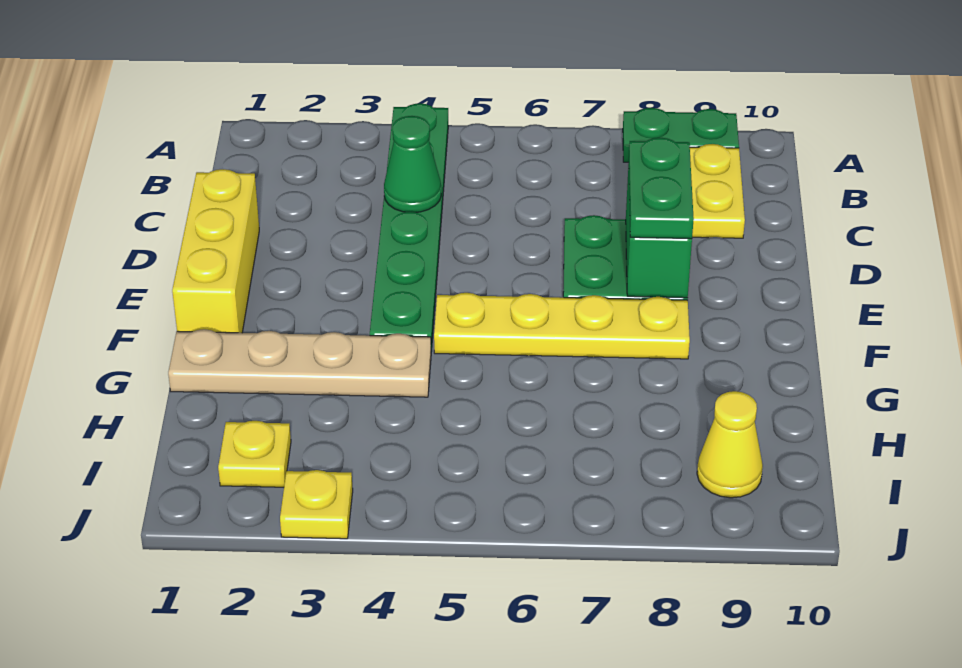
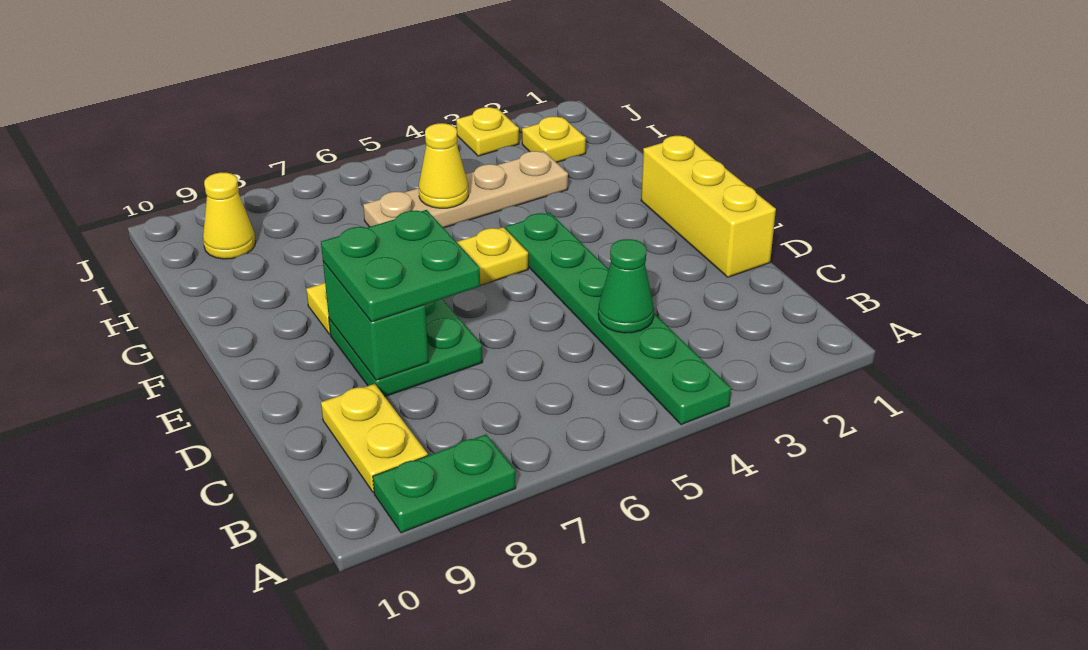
green 1x2 plate [629,138,694,239] -> green 2x2 plate [321,210,480,322]
tan 1x4 plate [168,329,431,397] -> tan 1x4 plate moved to [363,151,568,228]
none -> yellow 1x1 cone [419,123,468,208]

